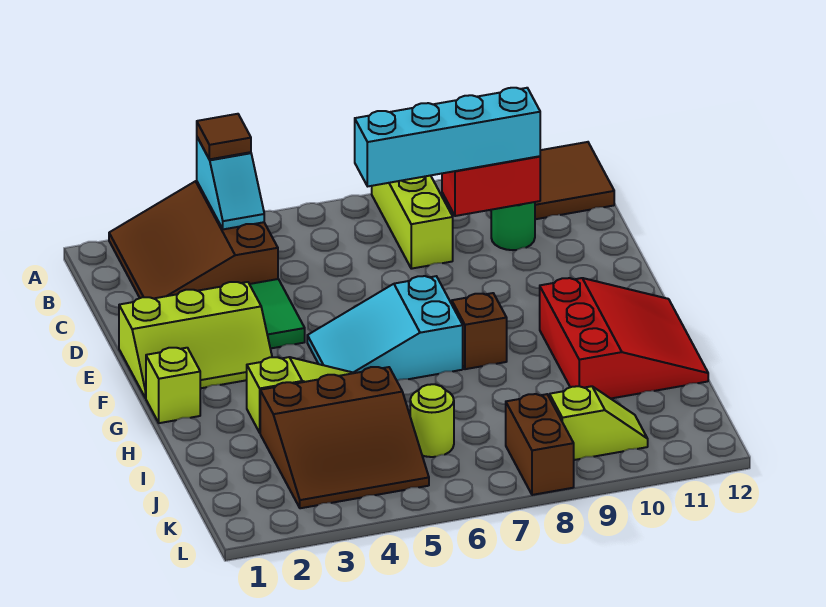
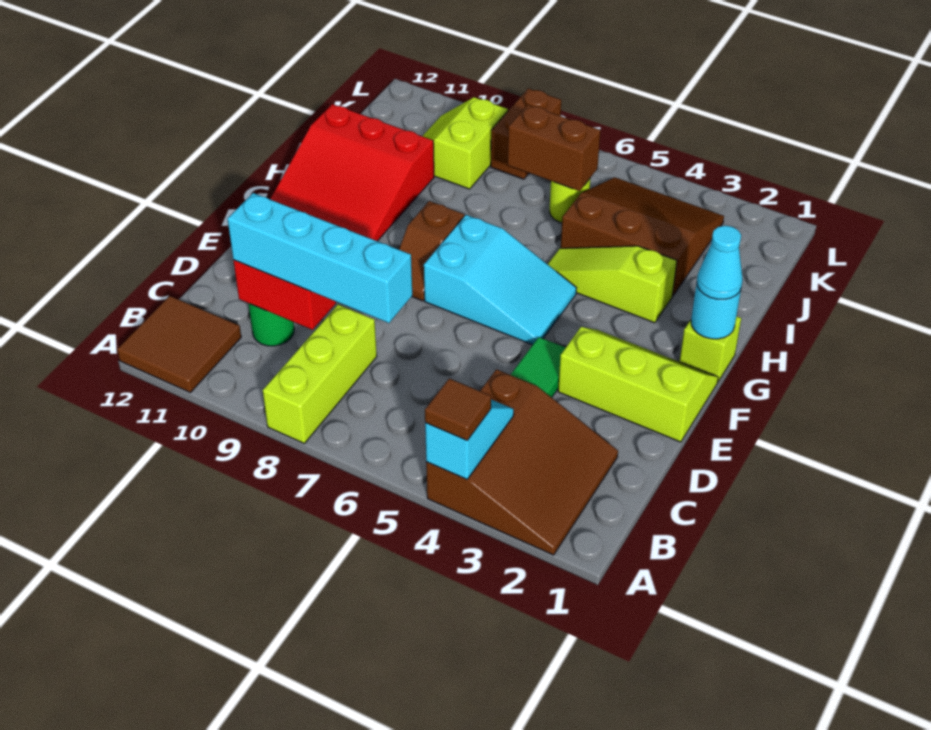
none -> cyan 1x1 round brick [691,283,741,339]
none -> cyan 1x1 cone [697,226,743,299]
red 3x3 slope [540,278,708,399] -> red 3x3 slope turned to [270,104,434,241]
none -> brown 1x2 brick [508,105,600,191]
lime 1x2 slope [550,386,648,460] -> lime 2x2 slope [423,97,508,189]

